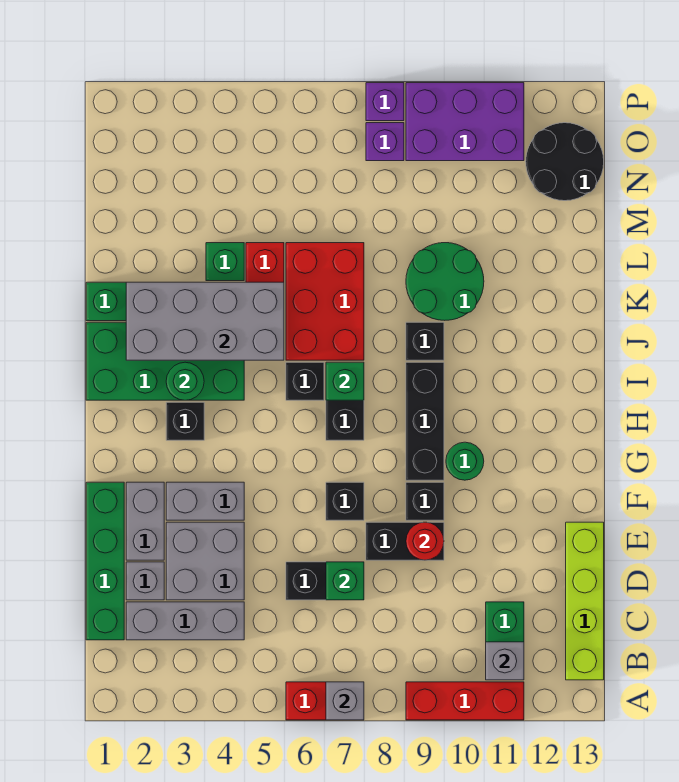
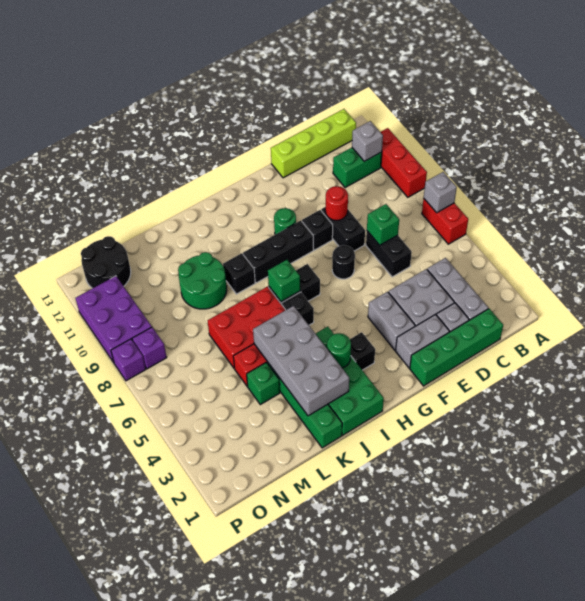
black 1x1 brick [326,482,364,520] -> black 1x1 round brick [332,245,355,279]

